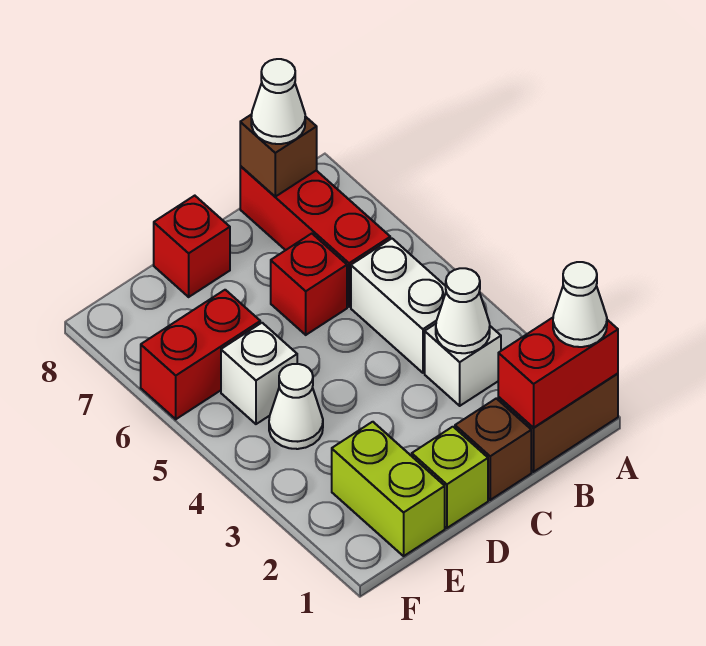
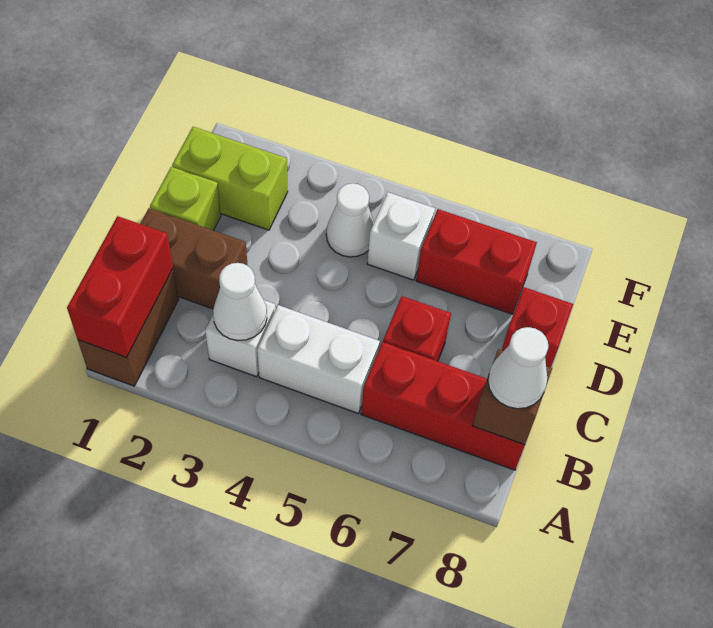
white 1x1 cone [553,262,607,347] -> none
brown 1x1 brick [455,398,531,500] -> brown 1x2 brick [140,208,247,309]
red 1x2 brick [141,290,260,419] -> red 1x2 brick turned to [416,209,537,314]

